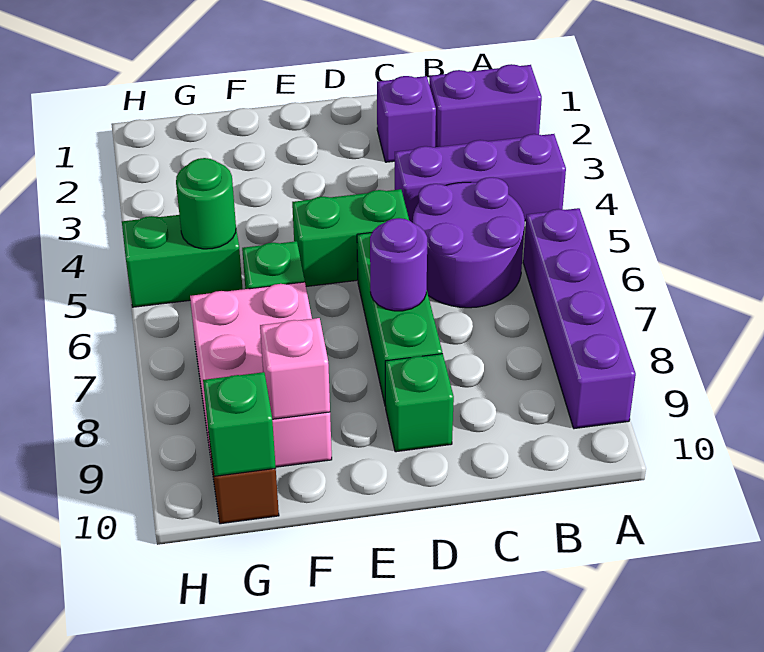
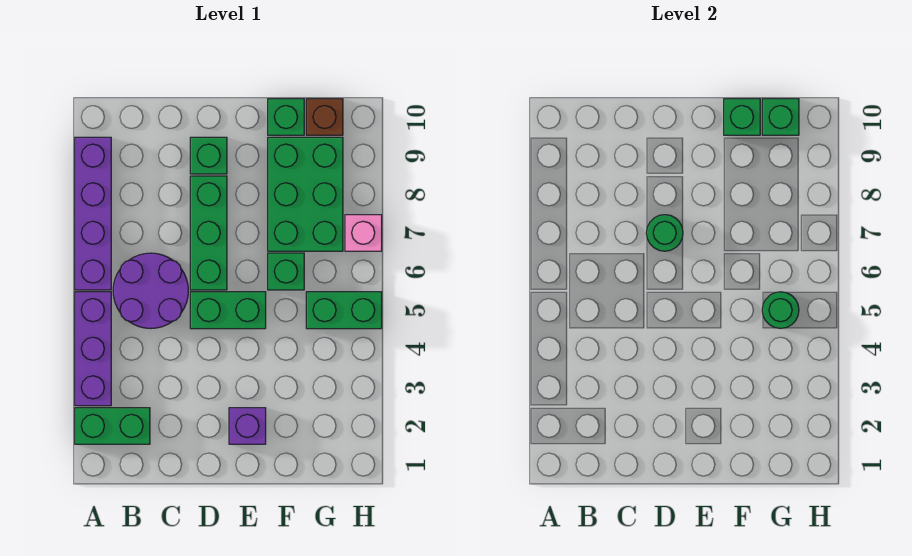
purple 1x2 brick [429,64,542,147] -> green 1x2 brick [75,408,150,444]
purple 1x3 brick [395,134,566,223] -> purple 1x3 brick turned to [75,292,111,406]
purple 1x1 brick [377,76,436,162] -> purple 1x1 brick moved to [229,408,266,444]
purple 1x1 round brick [370,218,427,311] -> green 1x1 round brick [646,215,683,251]
pink 2x3 brick [190,282,332,467] -> green 2x3 brick [268,137,343,251]
pink 1x1 brick [260,318,330,419] -> pink 1x1 brick moved to [345,215,382,251]
none -> green 1x1 brick [268,99,304,135]
none -> green 1x1 brick [724,99,760,135]

